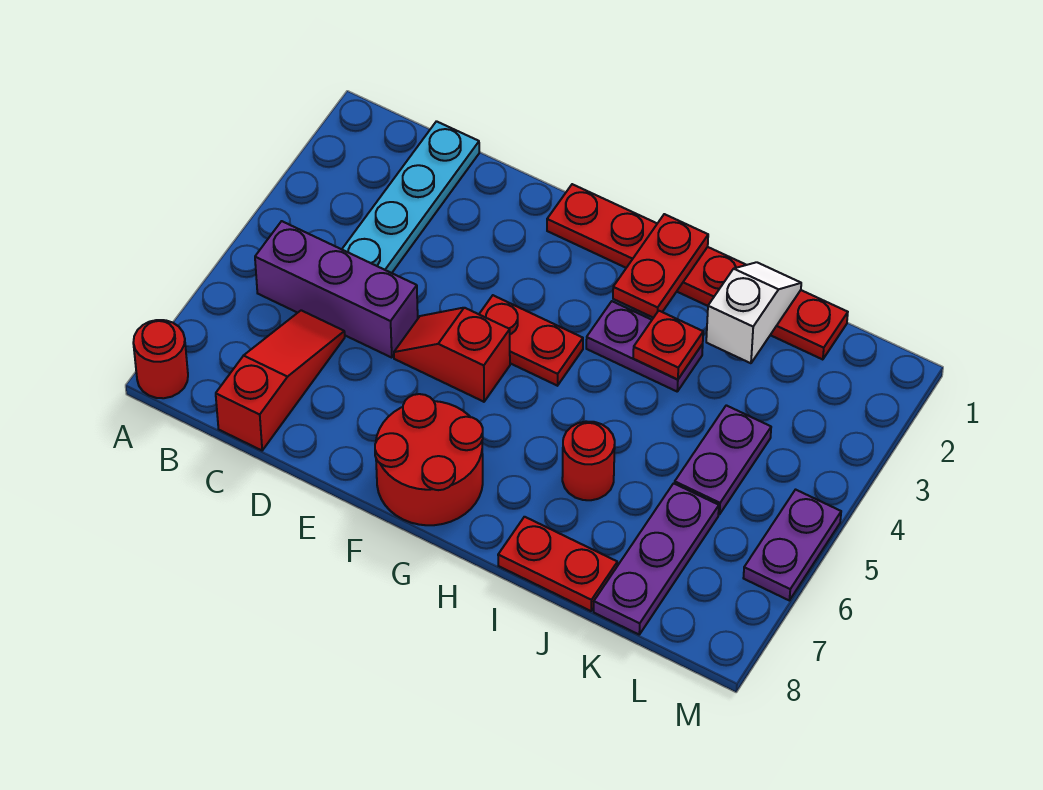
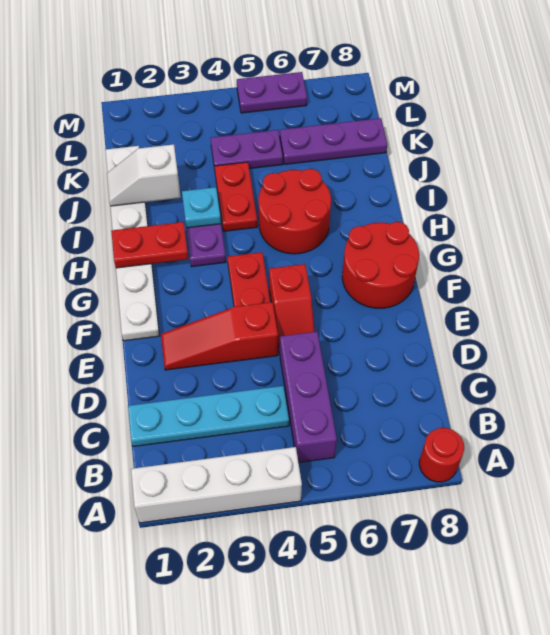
none -> white 1x4 brick [131,447,302,523]
red 1x3 slope [216,310,345,450] -> red 1x3 slope moved to [161,302,278,370]
red 1x6 plate [547,184,848,360] -> white 1x6 plate [105,146,159,341]
red 1x1 plate [633,311,703,379] -> cyan 1x1 plate [182,187,221,228]
red 1x1 round brick [562,421,615,500] -> red 2x2 round brick [258,169,331,254]
red 1x2 plate [498,517,617,611] -> red 1x2 plate moved to [215,162,257,231]

